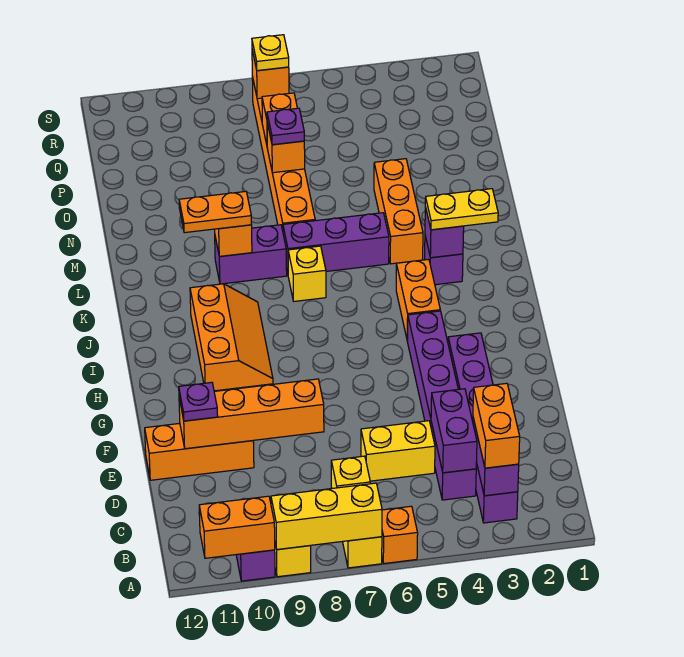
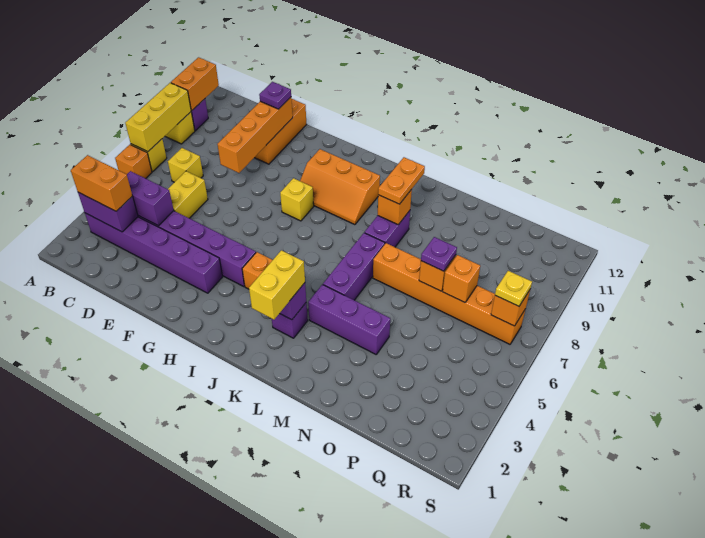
yellow 1x2 plate [425,189,498,230] -> yellow 1x2 brick [249,250,305,320]
yellow 1x1 brick [288,246,326,301] -> yellow 1x1 brick moved to [280,178,314,221]
orange 1x3 brick [374,159,423,264] -> purple 1x3 brick [308,285,390,354]

